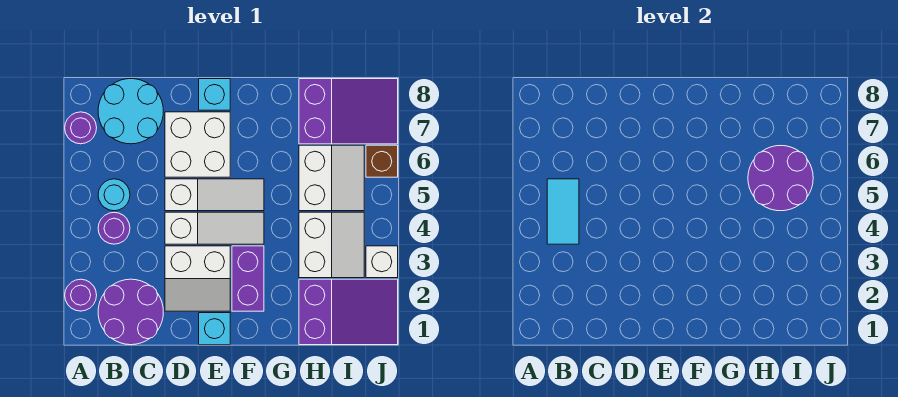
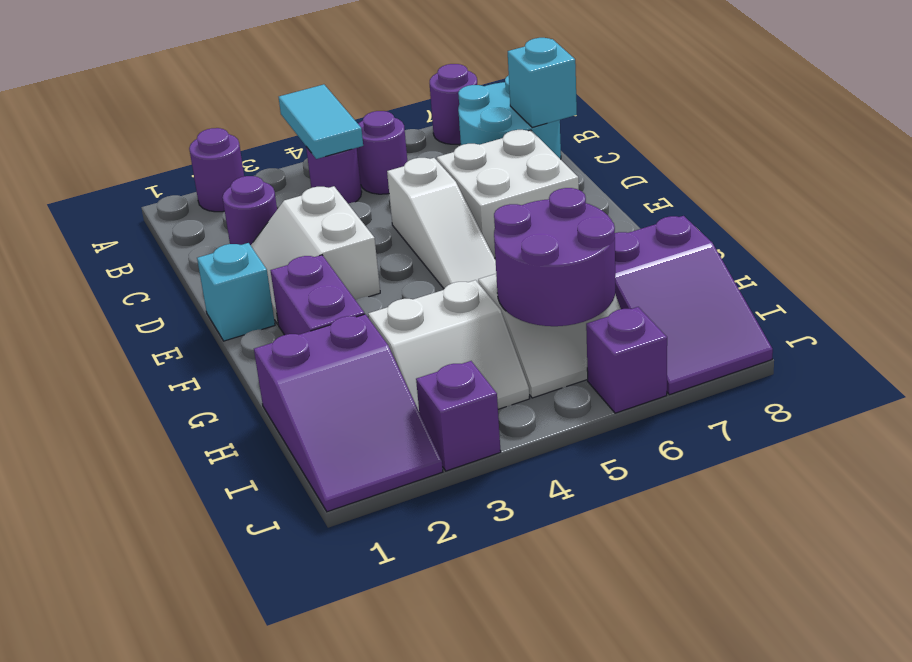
purple 2x2 round brick [98,279,163,345] -> purple 1x1 round brick [222,176,277,245]
cyan 1x2 tile [547,179,579,244] -> cyan 1x2 tile turned to [279,84,363,159]
cyan 1x1 round brick [98,179,130,211] -> purple 1x1 round brick [357,111,407,194]
white 1x3 slope [165,212,264,244] -> none
cyan 1x1 brick [199,79,230,110] -> cyan 1x1 brick moved to [508,38,577,128]
purple 1x2 brick [232,246,264,311] -> purple 1x2 brick turned to [271,255,365,335]
white 1x1 brick [366,246,398,278] -> purple 1x1 brick [416,361,501,471]
brown 1x1 brick [366,145,398,177] -> purple 1x1 brick [586,307,667,413]

